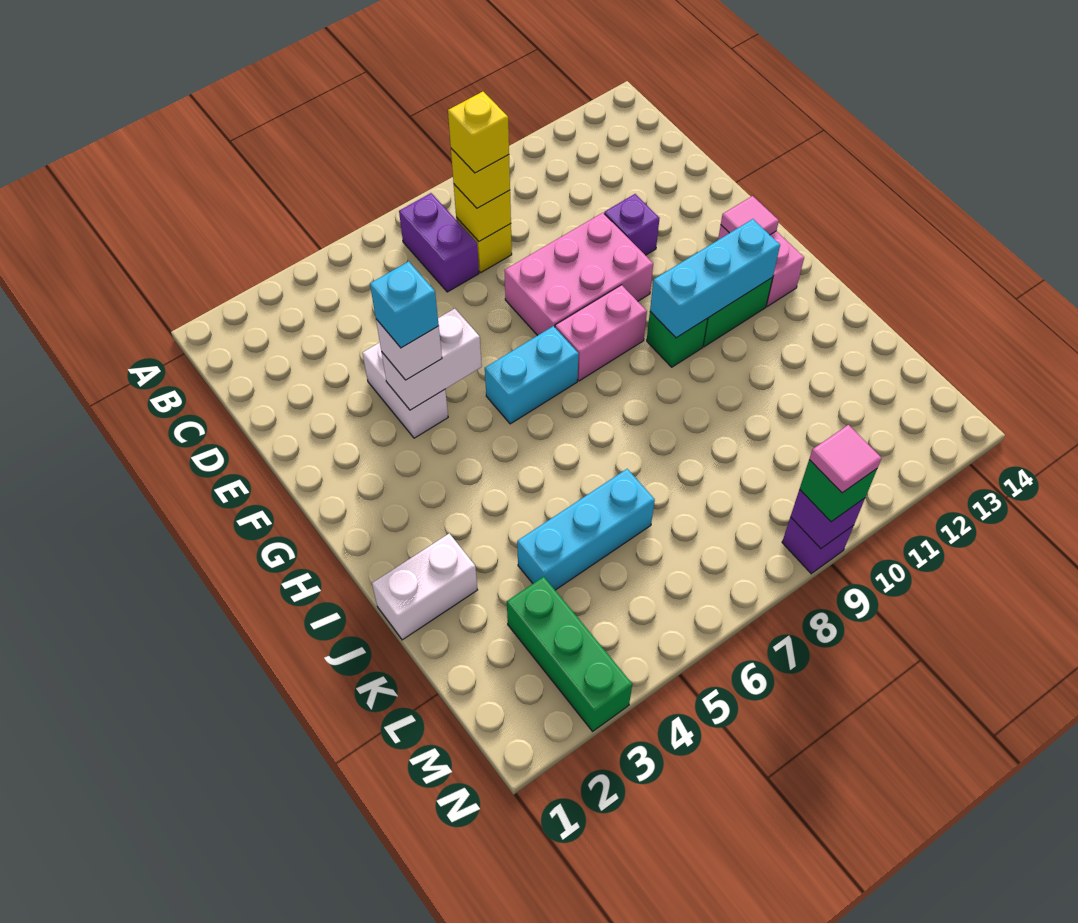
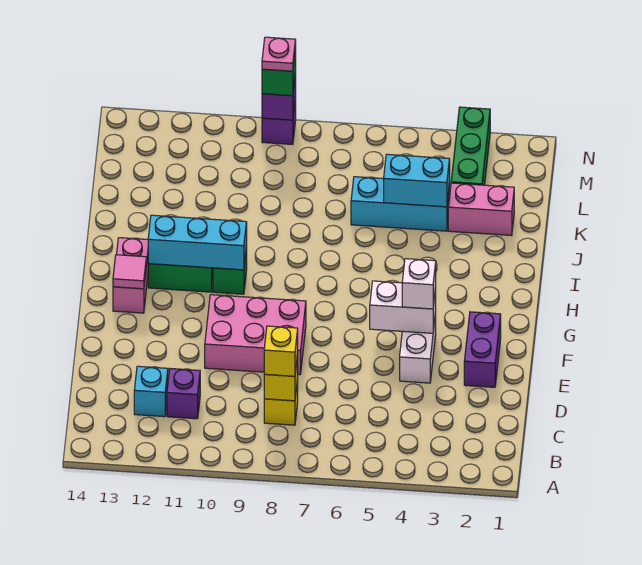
purple 1x2 brick [399,193,479,292] -> purple 1x2 brick moved to [464,312,501,387]
yellow 1x1 brick [448,92,509,173] -> none
purple 1x1 brick [604,194,660,255] -> purple 1x1 brick moved to [167,369,200,419]
cyan 1x1 brick [370,262,439,348] -> cyan 1x1 brick moved to [134,366,168,417]
cyan 1x2 brick [485,326,579,424] -> cyan 1x2 brick moved to [384,154,450,207]
pink 1x2 brick [555,285,647,381] -> pink 1x2 brick moved to [448,183,514,236]
white 1x2 brick [372,533,477,640] -> none
pink 1x1 tile [809,425,882,493] -> pink 1x1 plate [262,37,296,71]

